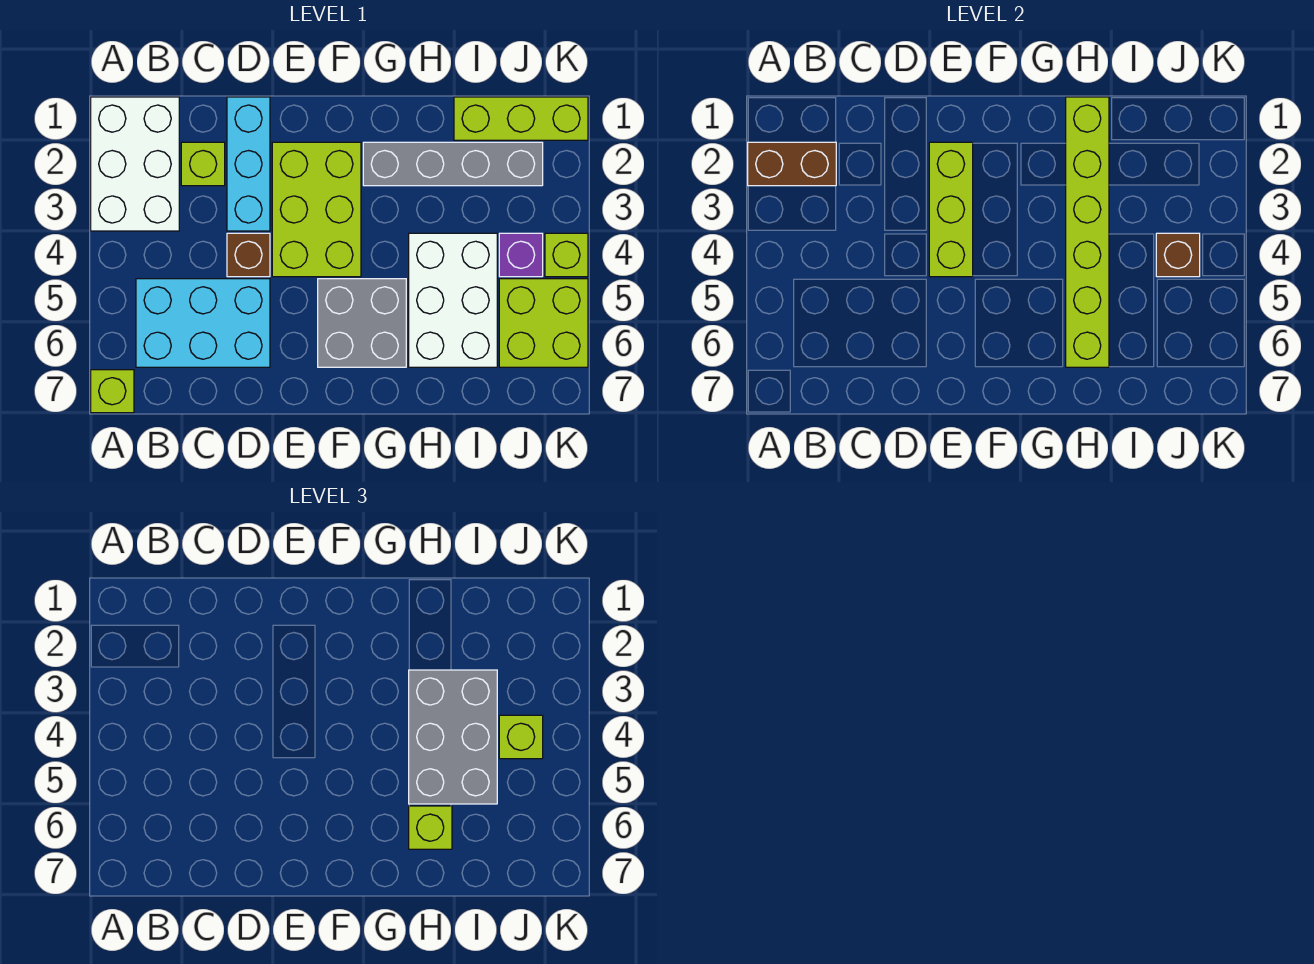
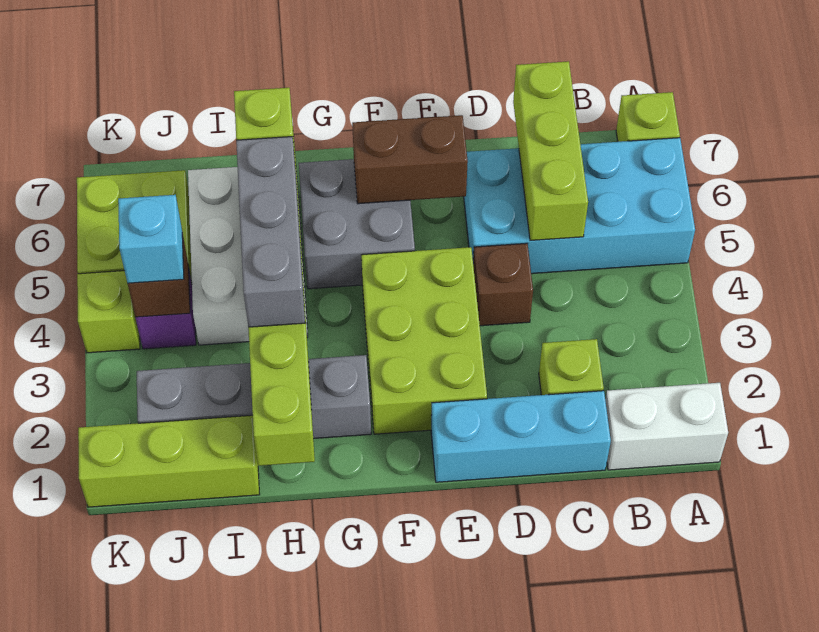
white 2x3 brick [91,97,179,231] -> white 1x2 brick [605,383,728,470]
brown 1x2 brick [748,142,836,186] -> brown 1x2 brick moved to [352,115,468,204]
cyan 2x3 brick [136,279,270,367] -> cyan 2x4 brick [464,138,695,274]
cyan 1x3 brick [227,97,270,231] -> cyan 1x3 brick turned to [431,391,611,482]
lime 1x3 brick [929,142,973,277] -> lime 1x3 brick moved to [513,61,588,241]
grey 2x3 brick [409,670,497,804] -> grey 1x3 brick [236,137,305,327]
lime 1x1 brick [499,715,543,759] -> cyan 1x1 brick [118,195,184,283]

